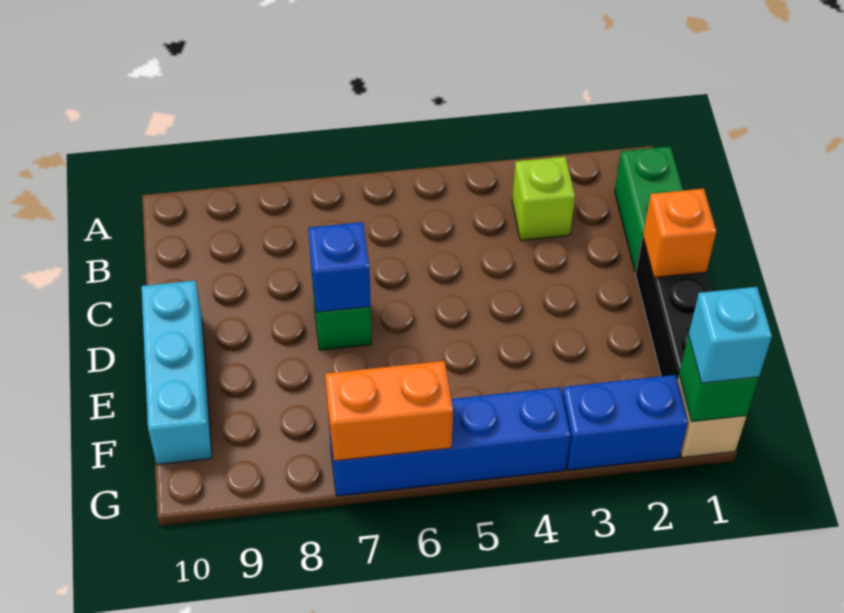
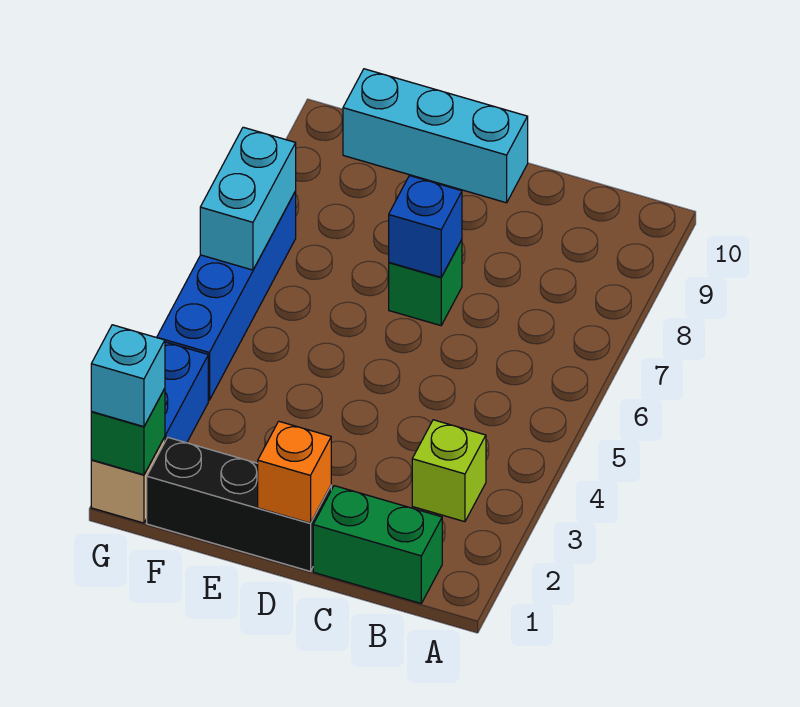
orange 1x2 brick [325,361,453,461] -> cyan 1x2 brick [200,127,296,270]

